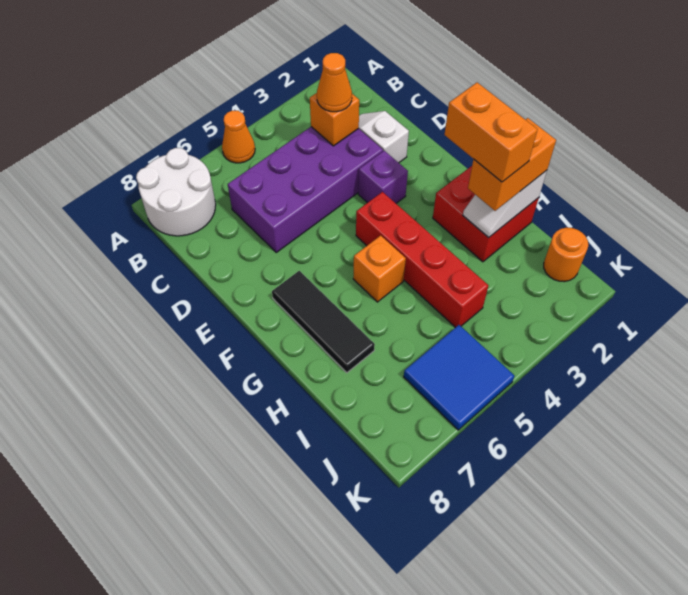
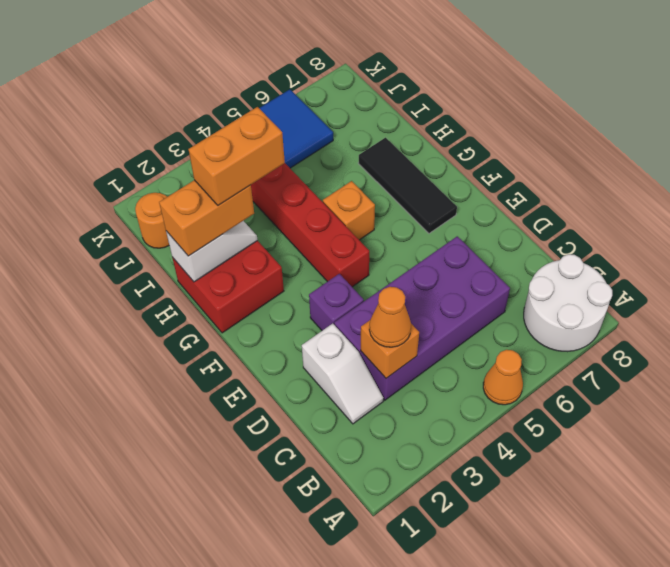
orange 1x2 brick [445,83,537,182] -> orange 1x2 brick turned to [189,107,285,205]

